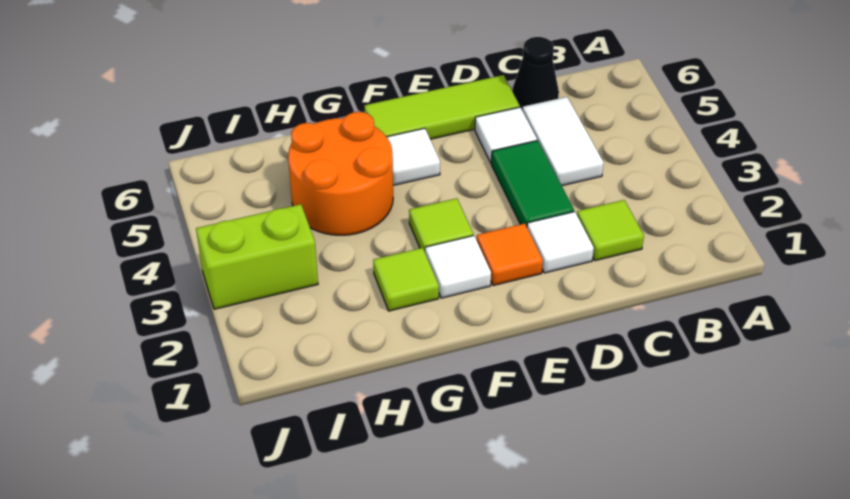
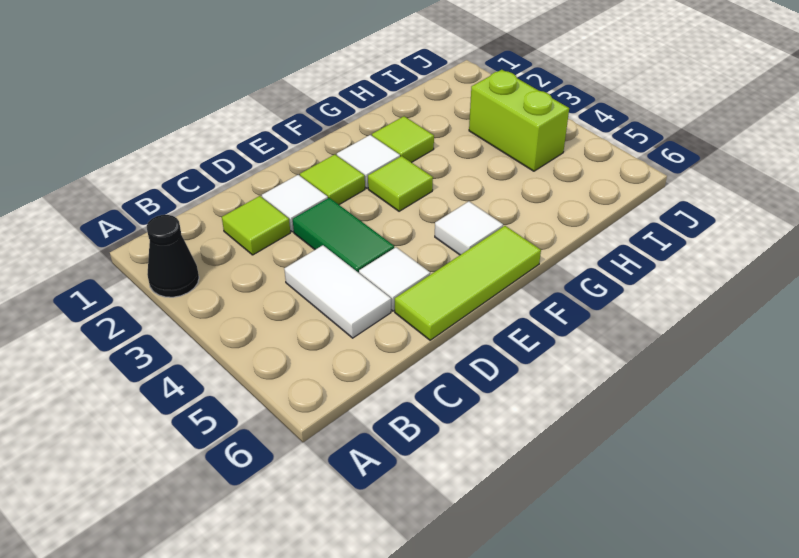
black 1x1 cone [512,37,559,110] -> black 1x1 cone moved to [147,215,199,297]
orange 1x1 tile [477,224,543,286] -> lime 1x1 tile [300,155,365,205]
orange 2x2 round brick [288,112,393,235] -> none
lime 1x2 brick [196,204,318,309] -> lime 1x2 brick turned to [469,70,569,171]

